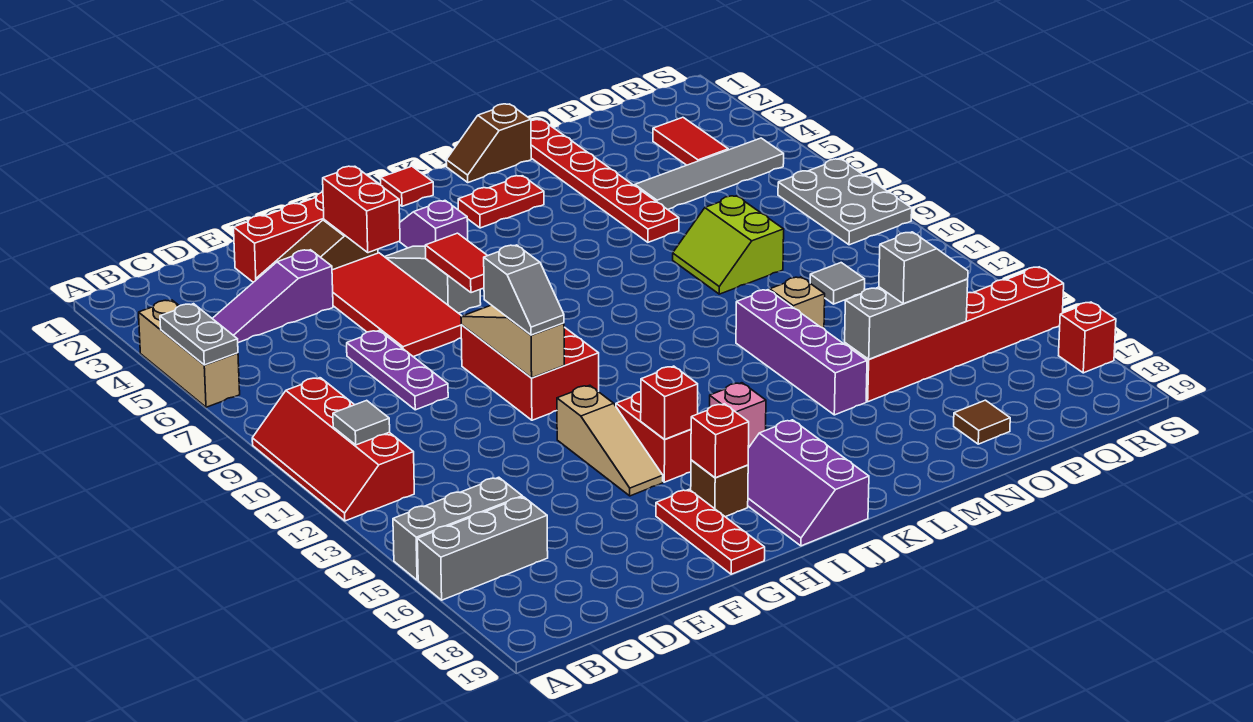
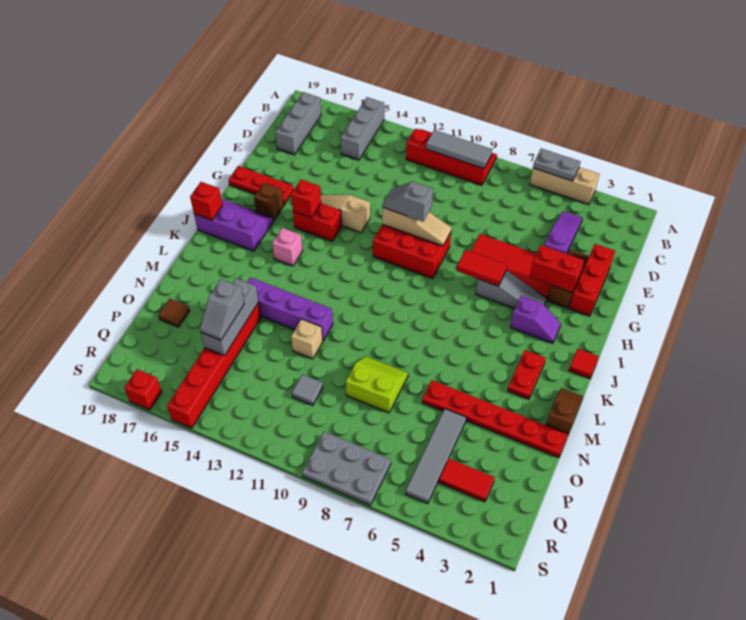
grey 1x3 brick [417,497,548,600] -> grey 1x3 brick moved to [275,92,321,155]
grey 1x1 tile [333,400,390,445] -> grey 1x3 tile [426,130,492,169]
purple 1x3 plate [347,331,448,410] -> none
red 1x1 brick [691,404,749,478] -> red 1x1 brick moved to [190,182,223,220]

